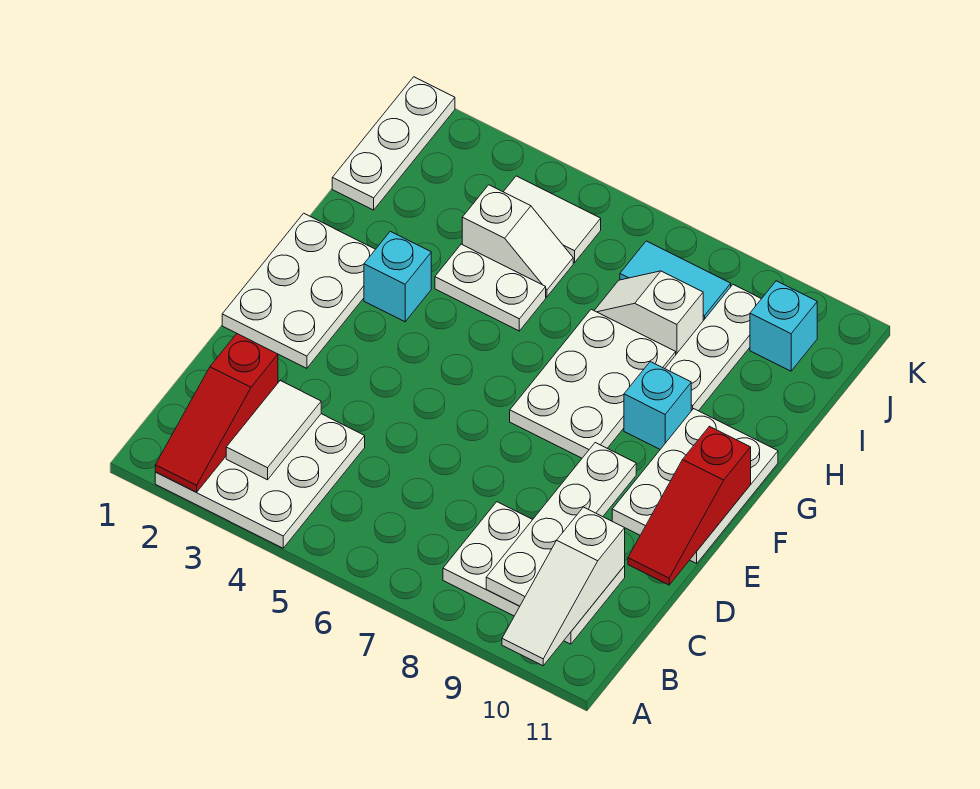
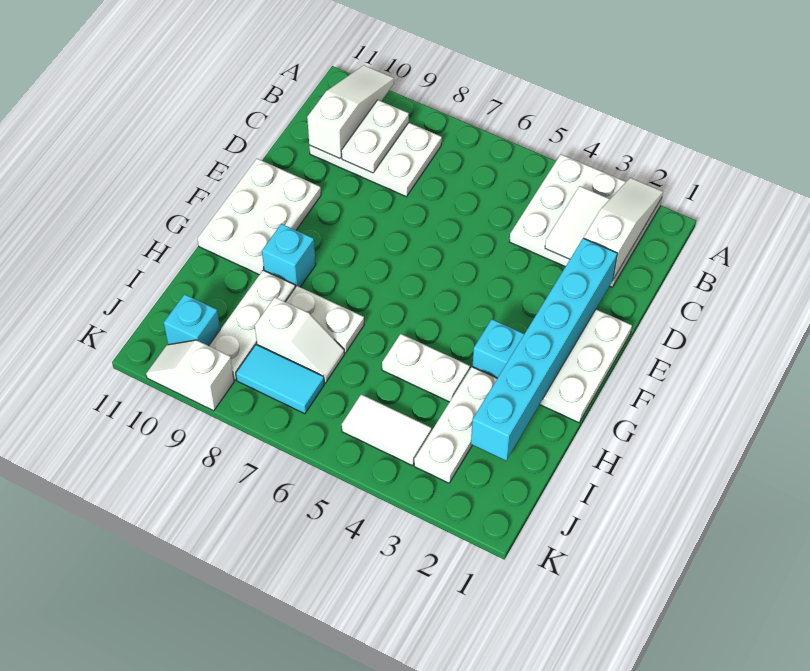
red 1x3 slope [155,334,278,492] -> white 1x3 slope [584,178,663,279]
white 1x4 plate [486,443,636,606] -> white 1x2 plate [341,100,409,173]
none -> cyan 1x6 brick [471,238,617,461]
red 1x3 slope [628,426,751,585] -> none
white 2x3 plate [510,309,676,458] -> white 1x2 plate [286,286,364,353]
white 1x3 plate [332,77,455,210] -> white 1x3 plate moved to [414,367,497,483]
white 1x2 slope [462,185,573,297] -> white 1x2 slope moved to [146,340,234,411]

